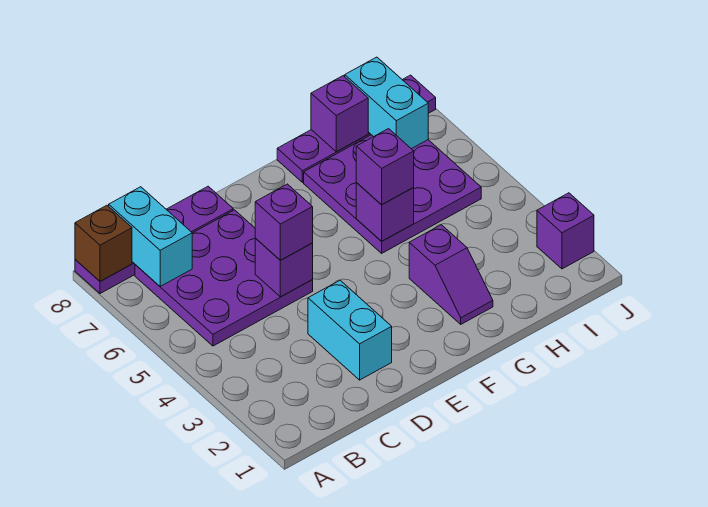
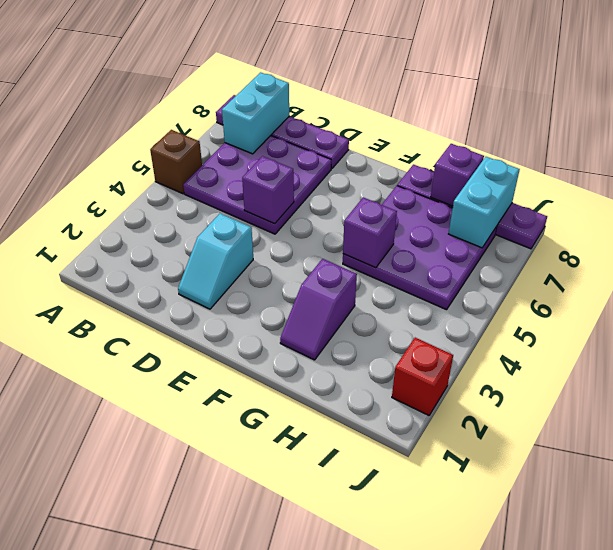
brown 1x1 brick [75,205,132,281] -> brown 1x1 brick moved to [150,130,202,194]
cyan 1x2 brick [308,280,392,380] -> cyan 1x2 slope [178,214,253,309]
purple 1x1 brick [255,184,313,260] -> none
purple 1x1 brick [356,129,414,205] -> none
purple 1x1 brick [537,193,594,269] -> red 1x1 brick [392,338,453,415]

